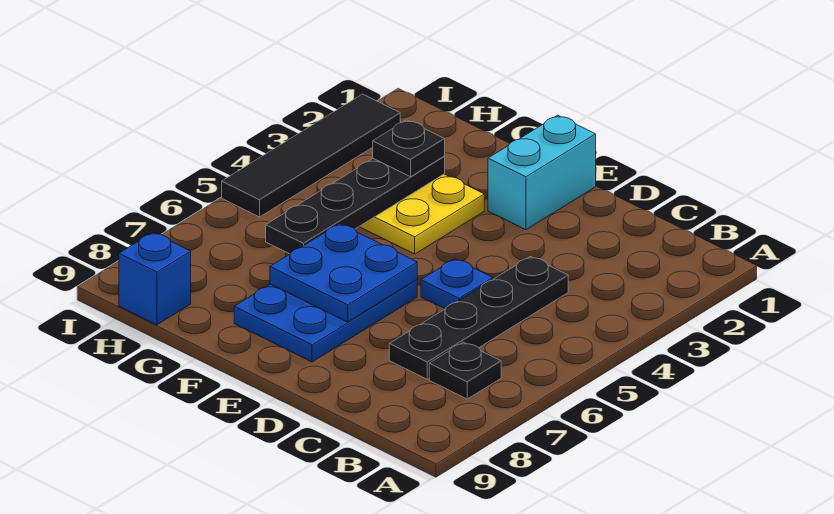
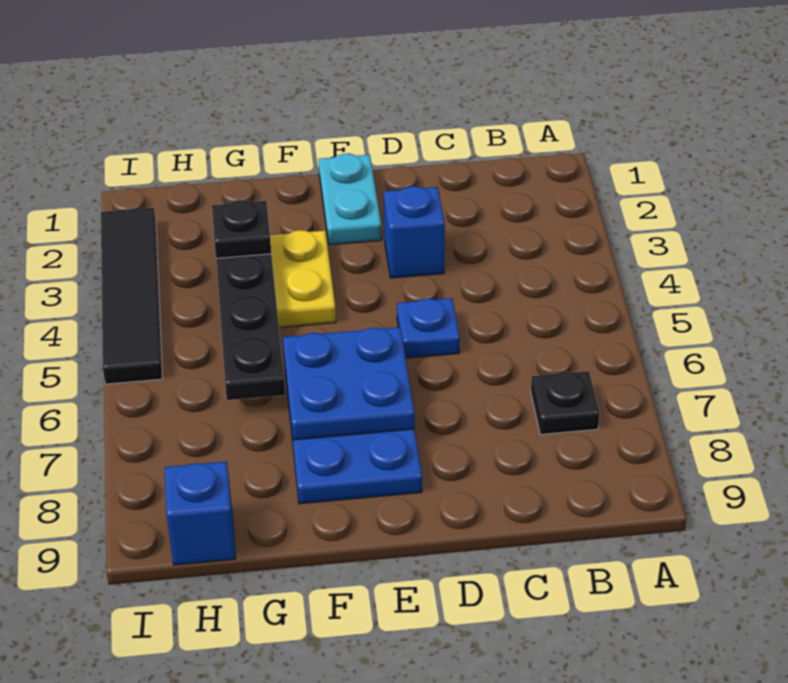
black 1x4 plate [389,257,568,379] -> none
none -> blue 1x1 brick [384,186,445,278]
cyan 1x2 brick [488,115,596,230] -> cyan 1x2 plate [319,154,382,245]

